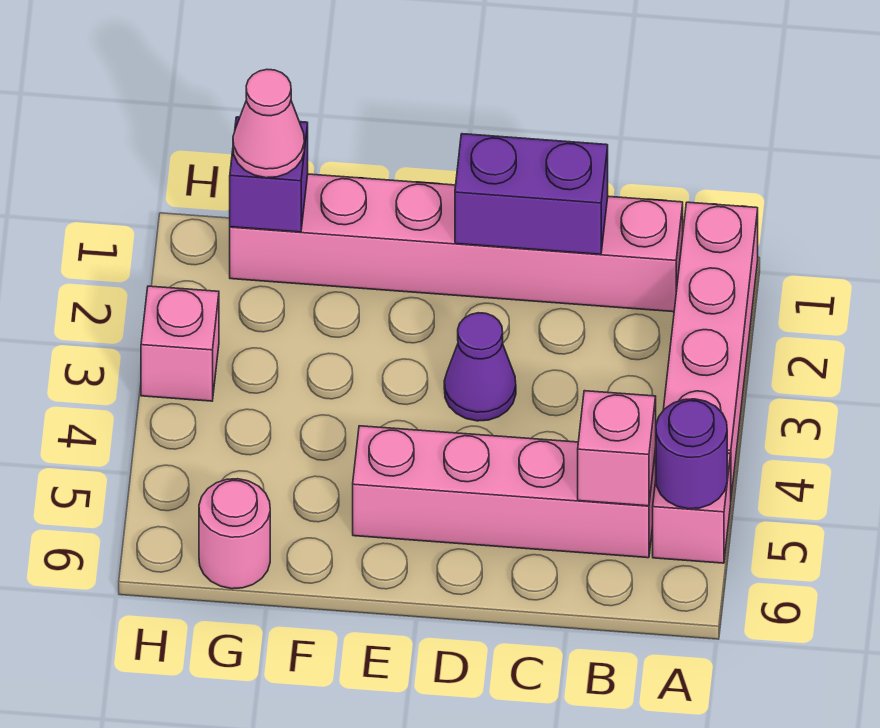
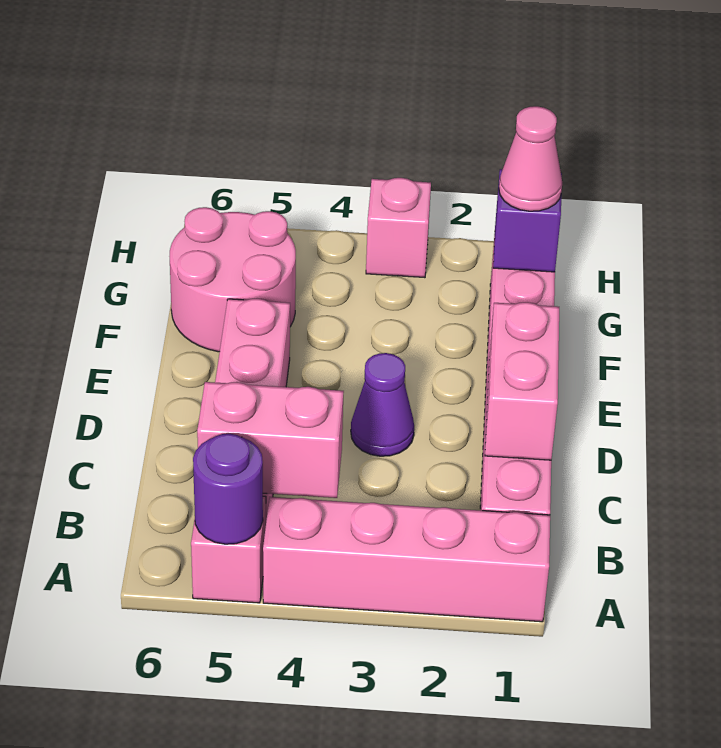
pink 1x1 brick [578,391,656,506] -> pink 1x2 brick [197,382,344,498]
purple 1x2 brick [455,134,608,254] -> pink 1x2 brick [485,302,559,460]
pink 1x1 round brick [199,479,270,589] -> pink 2x2 round brick [169,207,296,352]

